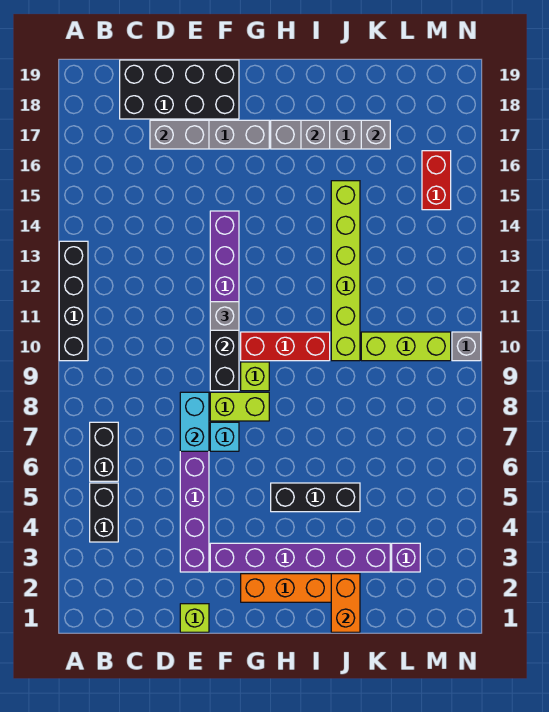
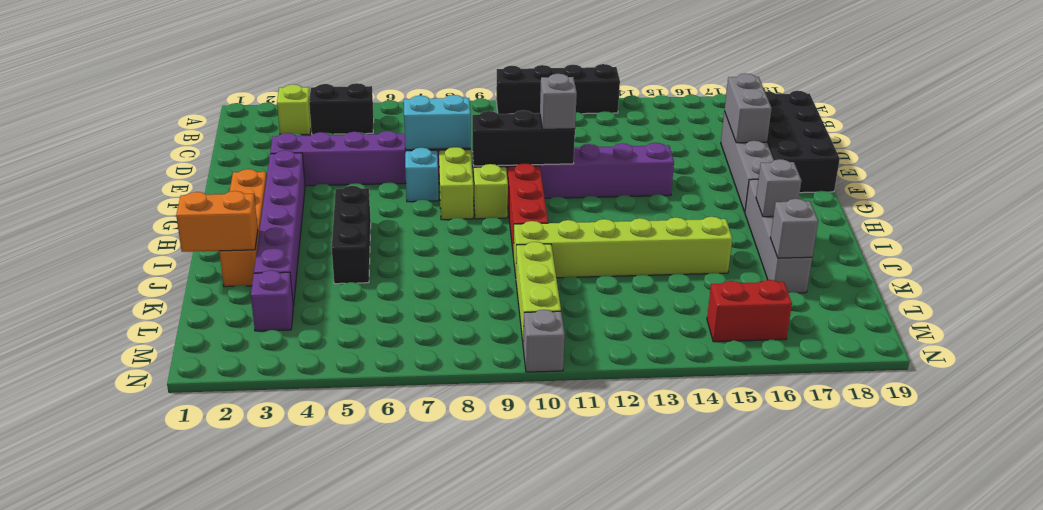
black 1x2 brick [90,422,118,481] -> none
lime 1x1 brick [180,604,209,632] -> lime 1x1 brick moved to [277,84,311,135]

